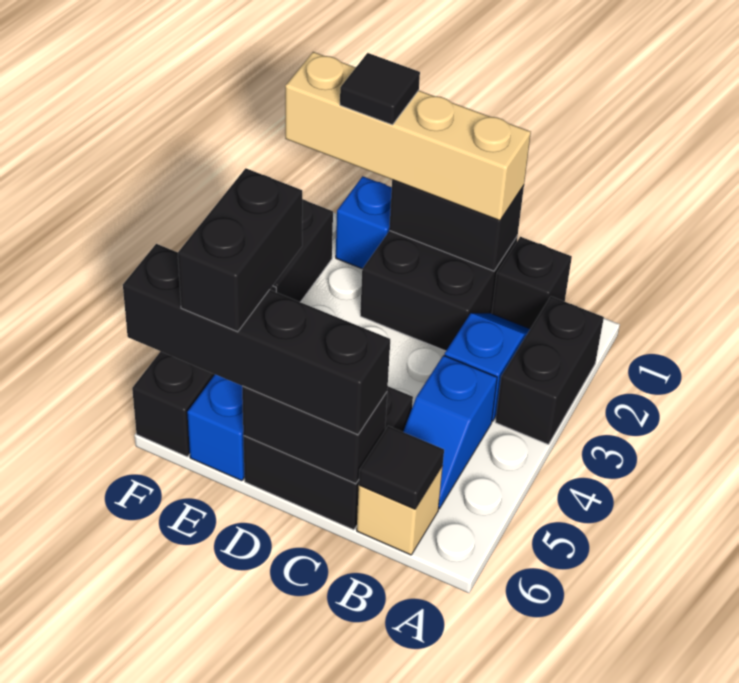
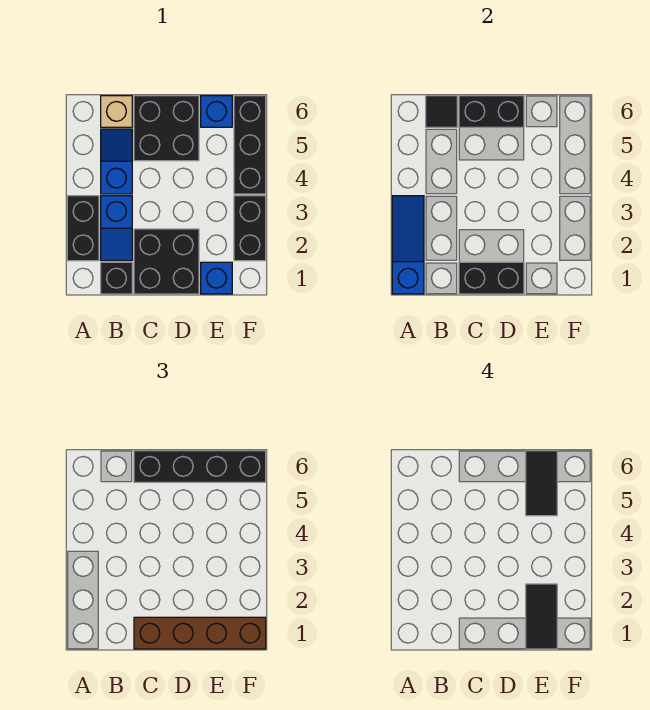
none -> blue 1x3 slope [392,196,424,294]
tan 1x4 brick [285,52,531,221] -> brown 1x4 brick [134,617,266,649]
black 1x1 tile [340,53,420,125] -> black 1x2 tile [526,584,557,649]
black 1x2 brick [178,168,302,332] -> black 1x2 tile [526,451,557,516]

